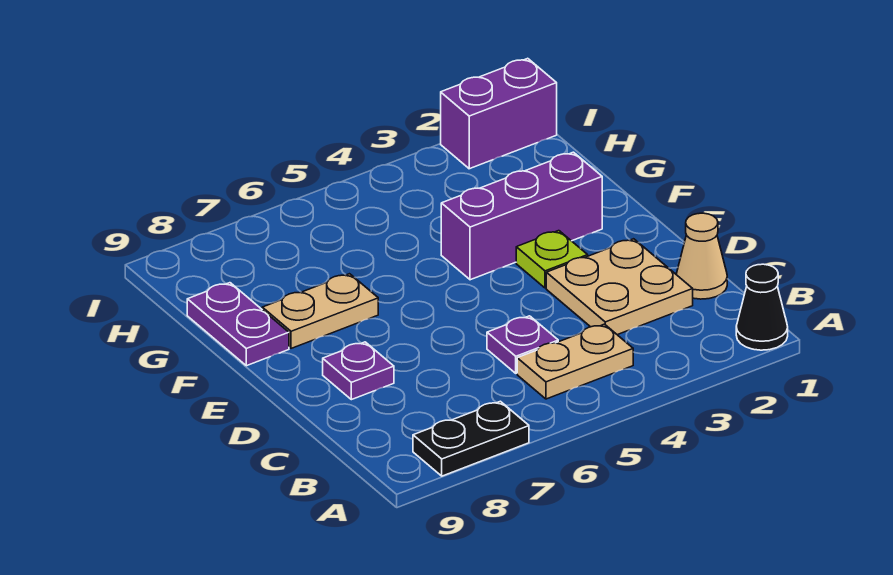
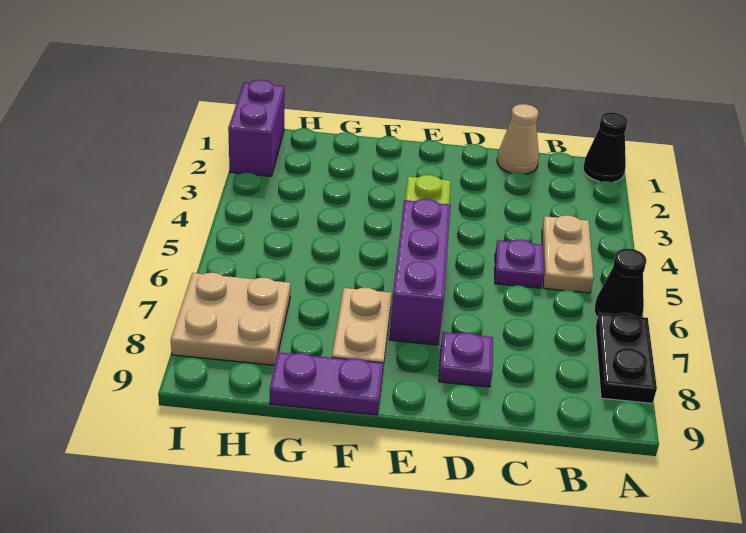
none -> black 1x1 cone [594,248,647,318]
tan 2x2 plate [546,239,693,335] -> tan 2x2 plate moved to [171,273,290,365]
purple 1x3 brick [441,152,602,280] -> purple 1x3 brick moved to [389,199,450,345]

